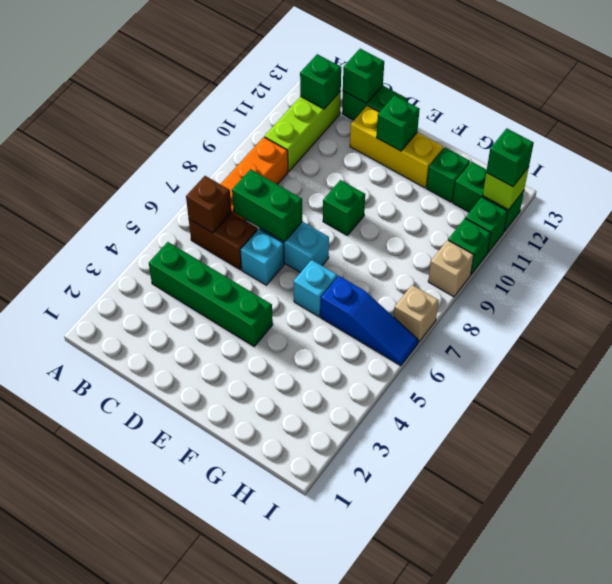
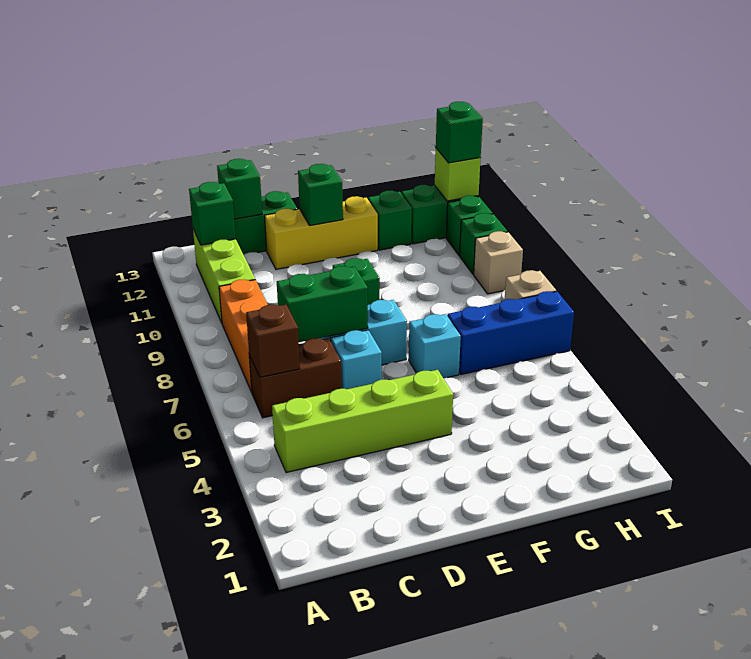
green 1x4 brick [149,242,273,346] -> lime 1x4 brick [272,370,453,473]
blue 1x3 slope [320,276,419,366] -> blue 1x3 brick [448,291,574,374]

